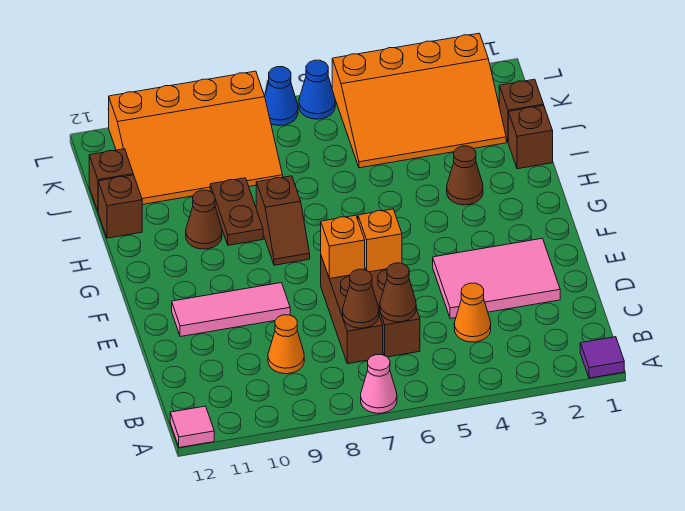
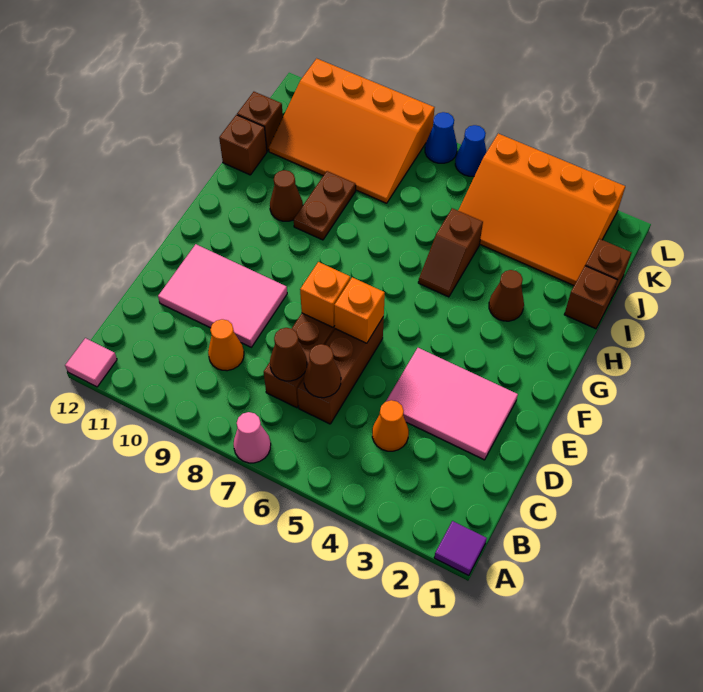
pink 1x3 tile [172,283,290,337] -> pink 2x3 tile [158,244,287,347]
brown 1x2 slope [256,176,310,265] -> brown 1x2 slope moved to [418,208,483,297]

